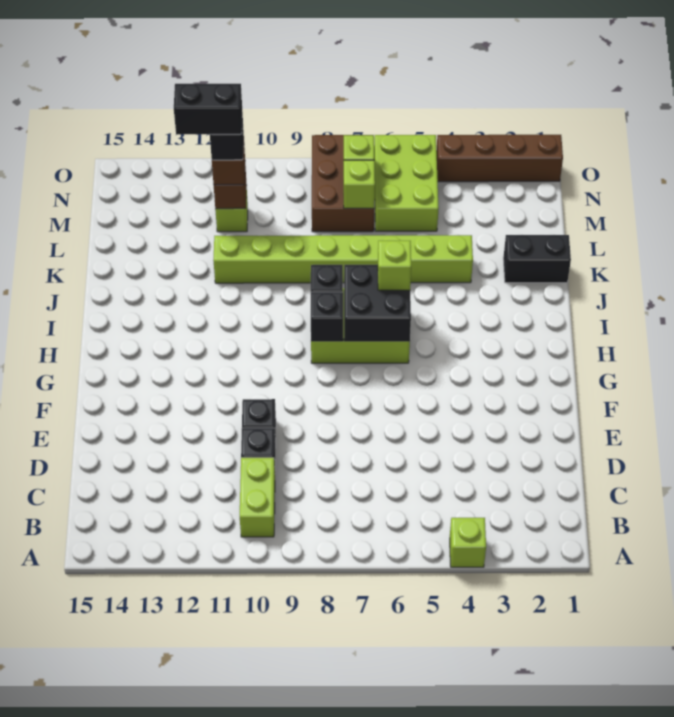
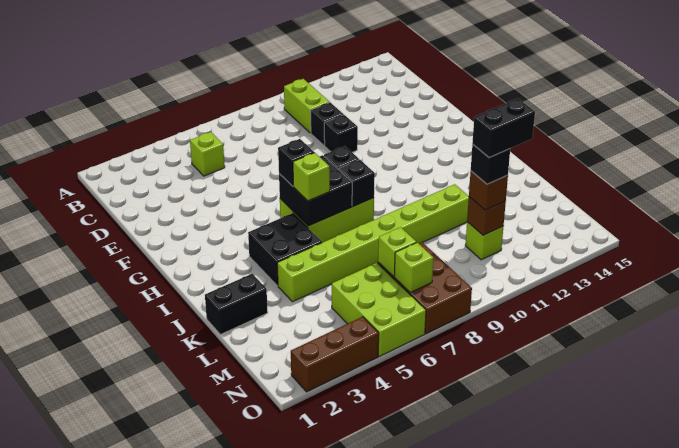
lime 1x1 brick [450,518,486,567] -> lime 1x1 brick moved to [190,132,225,176]
none -> black 1x1 brick [278,139,314,186]
none -> black 2x2 brick [248,213,322,286]
brown 1x4 brick [436,135,563,182] -> brown 1x3 brick [291,317,379,392]

